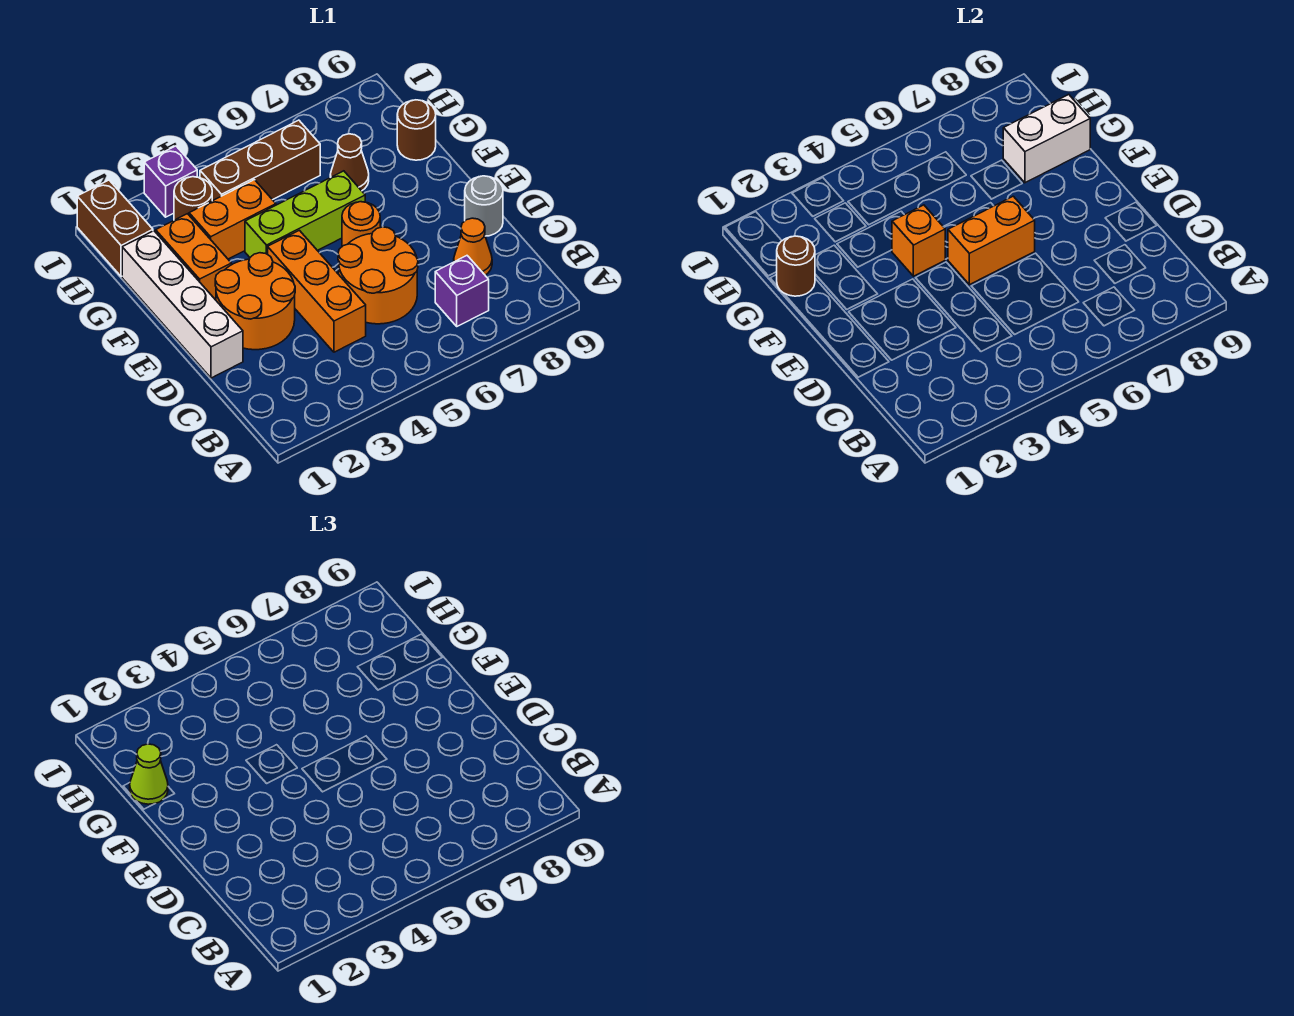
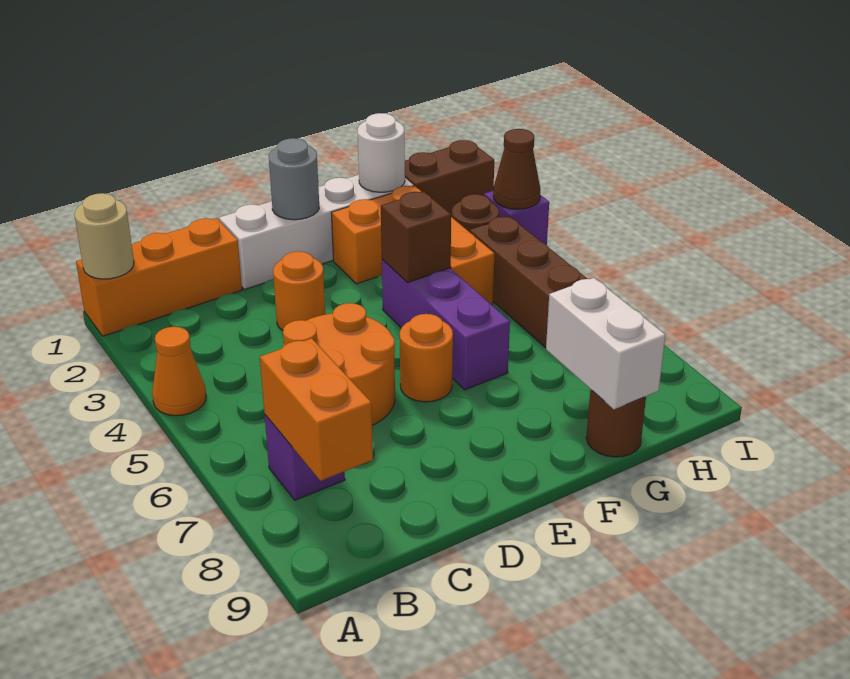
none -> tan 1x1 round brick [74,193,134,279]
orange 1x3 brick [268,230,366,352] -> orange 1x3 brick moved to [76,218,242,336]
orange 1x1 cone [454,218,492,275] -> orange 1x1 cone moved to [152,327,206,416]
orange 2x2 round brick [215,253,295,350] -> orange 1x1 round brick [273,251,325,330]
grey 1x1 round brick [465,176,503,236] -> grey 1x1 round brick moved to [269,138,319,220]
orange 1x2 brick [948,196,1035,285] -> orange 1x2 brick moved to [260,338,373,481]
lime 1x3 brick [245,171,365,257] -> purple 1x3 brick [382,259,510,390]
orange 1x1 brick [892,205,945,276] -> brown 1x1 brick [381,192,451,283]
brown 1x1 round brick [777,236,815,296] -> white 1x1 round brick [358,113,405,192]
lime 1x1 cone [130,744,168,804] -> none
brown 1x1 cone [330,134,369,191] -> brown 1x1 cone moved to [493,129,541,209]

